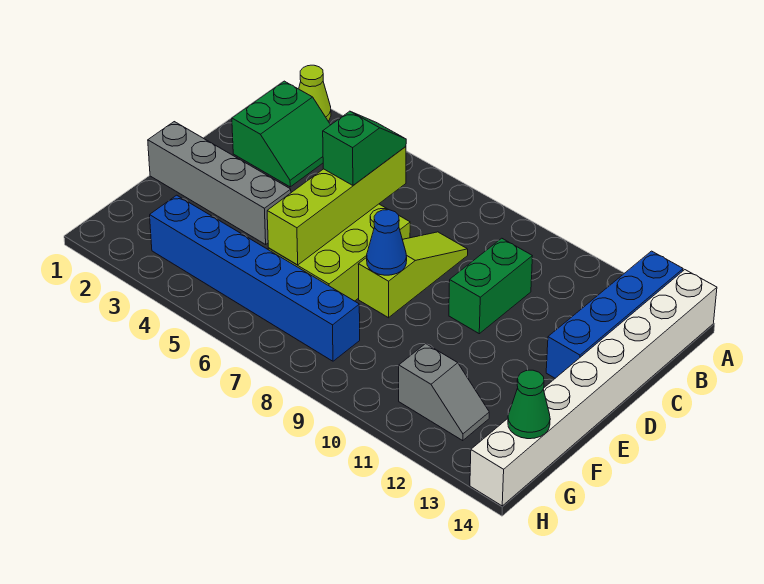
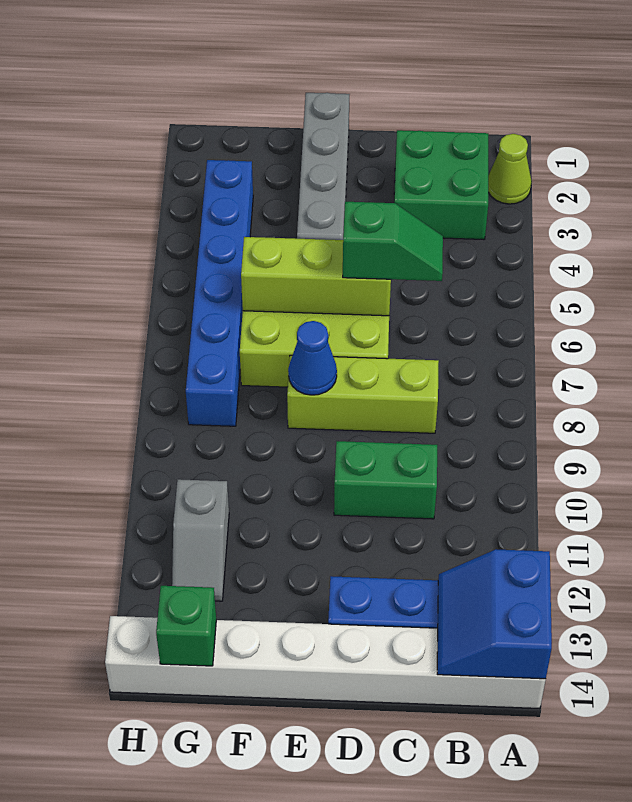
none -> blue 2x2 slope [437,549,552,679]
green 2x2 slope [232,81,330,187] -> green 2x2 brick [394,130,488,240]
lime 1x4 brick [267,147,406,265] -> lime 1x3 brick [241,237,391,316]
lime 1x3 slope [358,232,468,318] -> lime 1x3 brick [287,355,439,433]
green 1x1 cone [508,370,550,439] -> green 1x1 brick [156,586,216,666]

